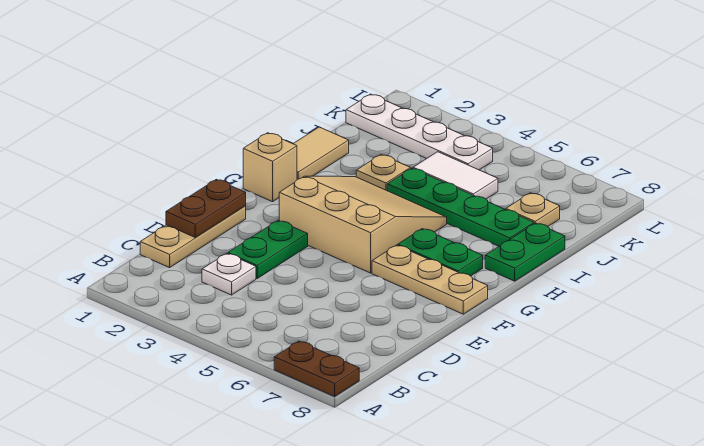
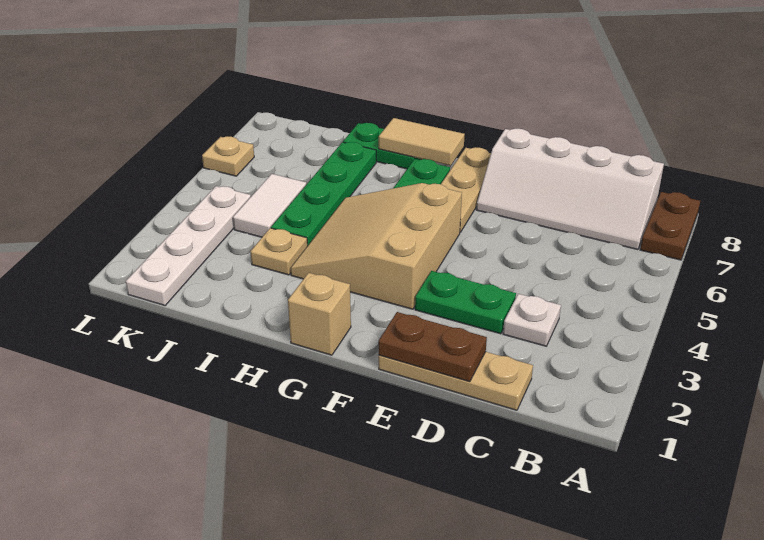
none -> white 2x4 slope [477,129,664,250]
tan 1x2 tile [293,127,349,179] -> tan 1x2 tile moved to [379,118,465,166]
tan 1x1 plate [506,193,560,226] -> tan 1x1 plate moved to [202,136,254,176]

